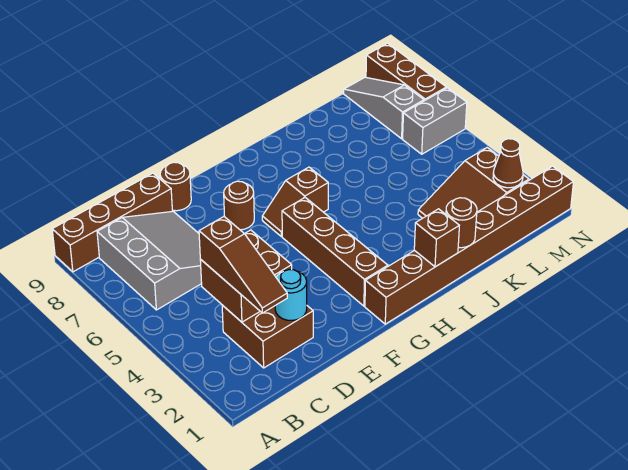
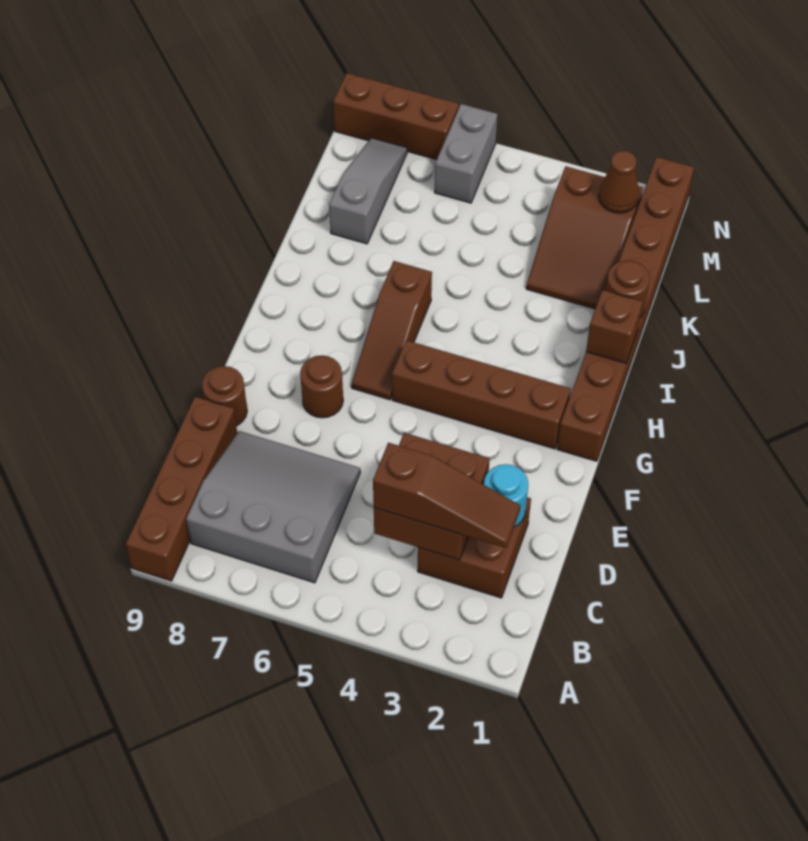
brown 1x2 slope [262,167,328,237] -> brown 1x3 slope [352,261,432,400]
grey 1x3 slope [344,77,424,139] -> grey 1x3 slope turned to [329,138,407,244]

